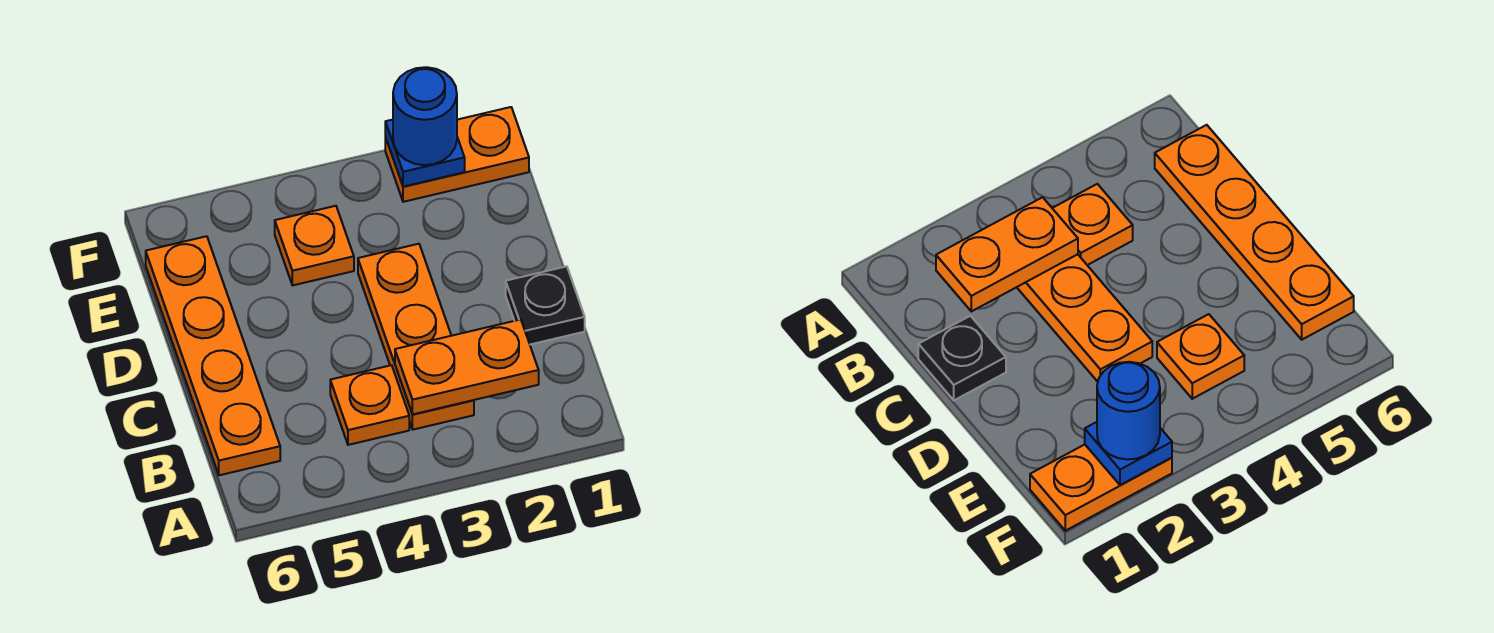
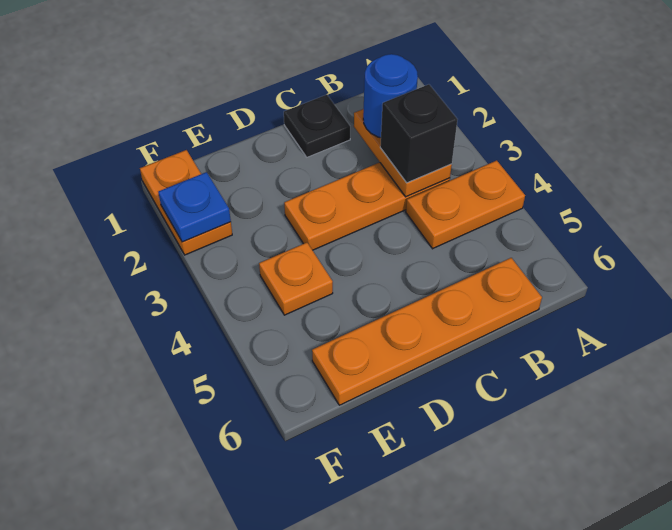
none -> black 1x1 brick [380,84,457,183]
orange 1x1 plate [330,365,409,445] -> orange 1x2 plate [406,160,525,249]
blue 1x1 round brick [393,67,457,165] -> blue 1x1 round brick moved to [363,54,418,138]

